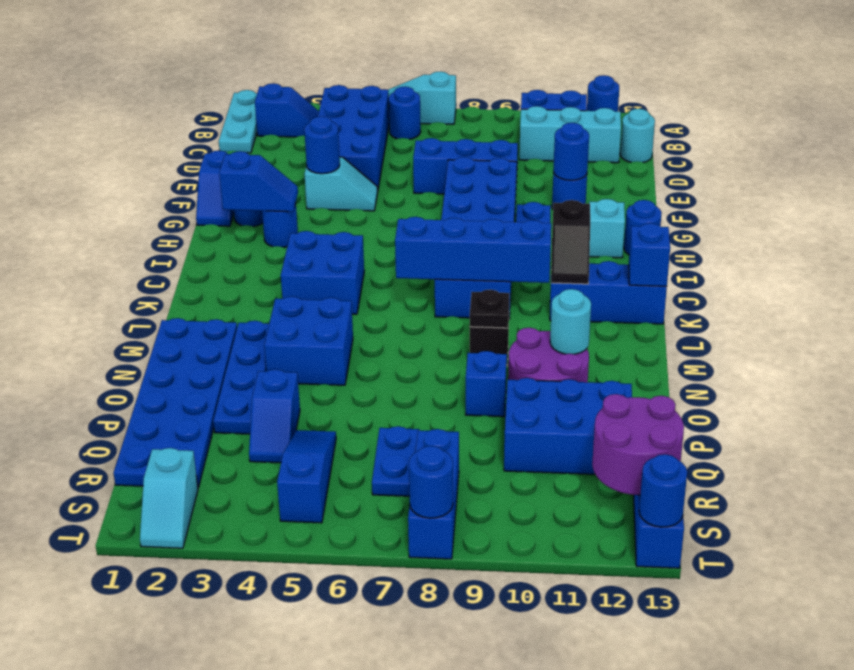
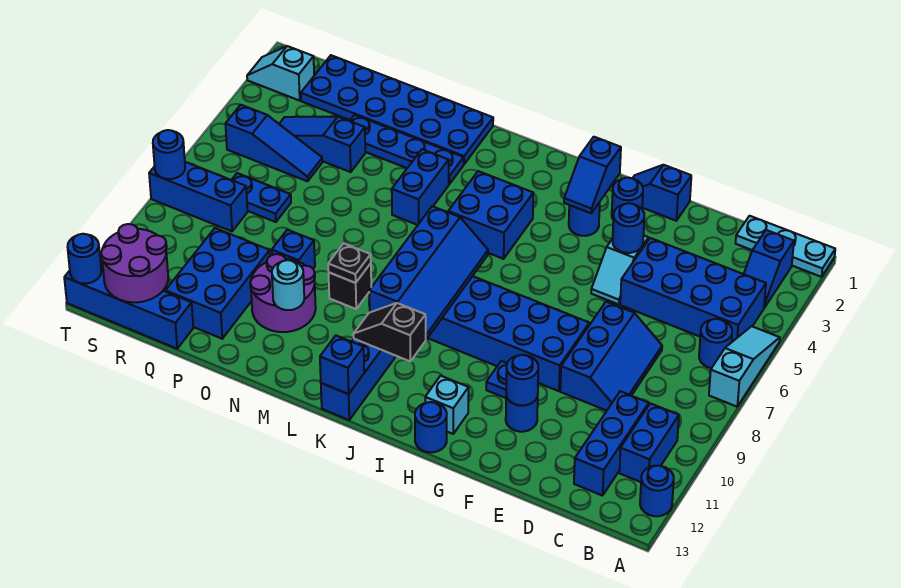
cyan 1x3 brick [519,106,621,163] -> blue 1x3 brick [574,391,649,496]
cyan 1x1 round brick [620,109,655,163] -> none
blue 2x2 brick [264,296,353,385] -> blue 1x2 brick [392,149,449,225]
blue 1x2 slope [249,369,300,463] -> blue 1x3 slope [279,117,365,172]

